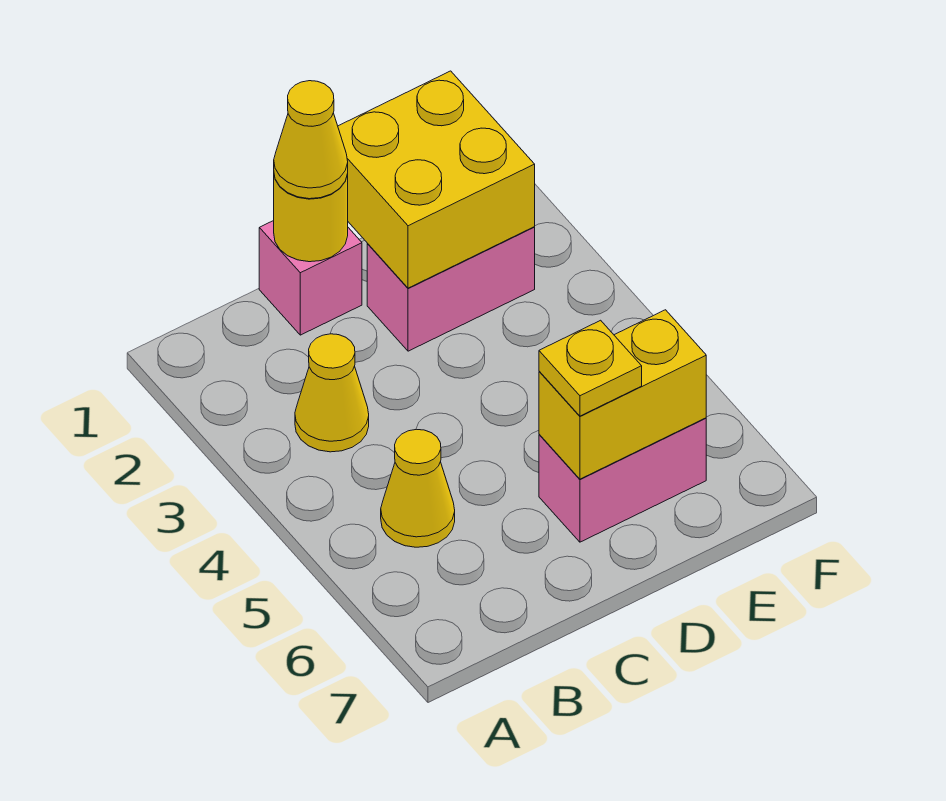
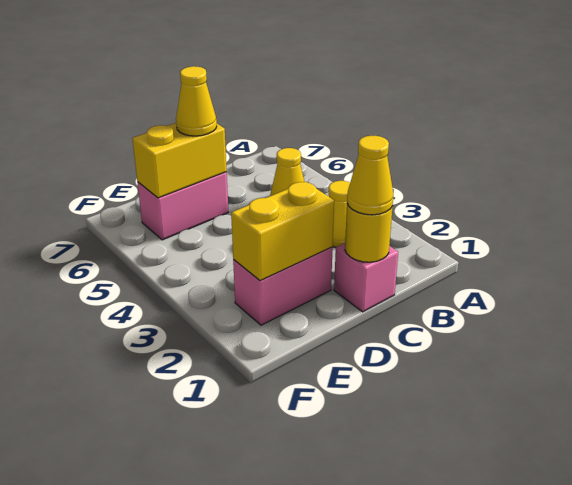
yellow 2x2 brick [338,71,535,288] -> yellow 1x2 brick [231,182,334,281]
yellow 1x1 plate [539,320,642,416] -> yellow 1x1 cone [176,66,217,136]

